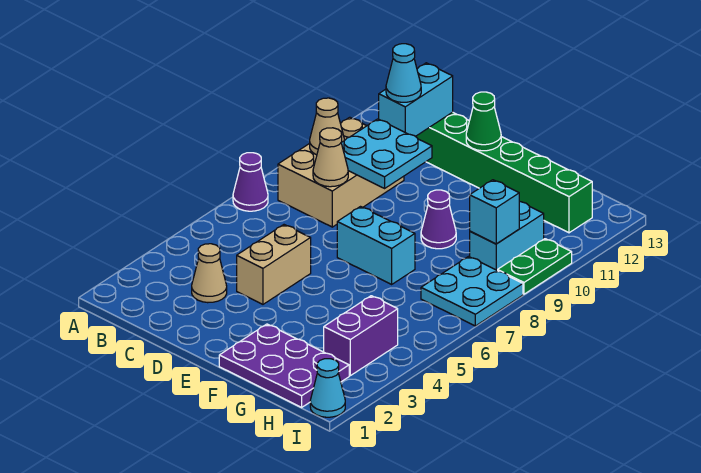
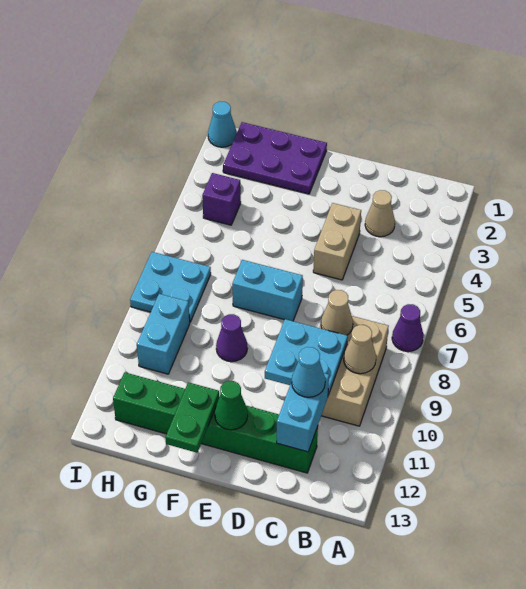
purple 1x2 brick [324,296,398,376] -> purple 1x1 brick [202,173,241,225]
cyan 1x1 brick [470,180,519,244] -> none
green 1x2 plate [498,239,572,294] -> green 1x2 plate moved to [165,382,219,453]

